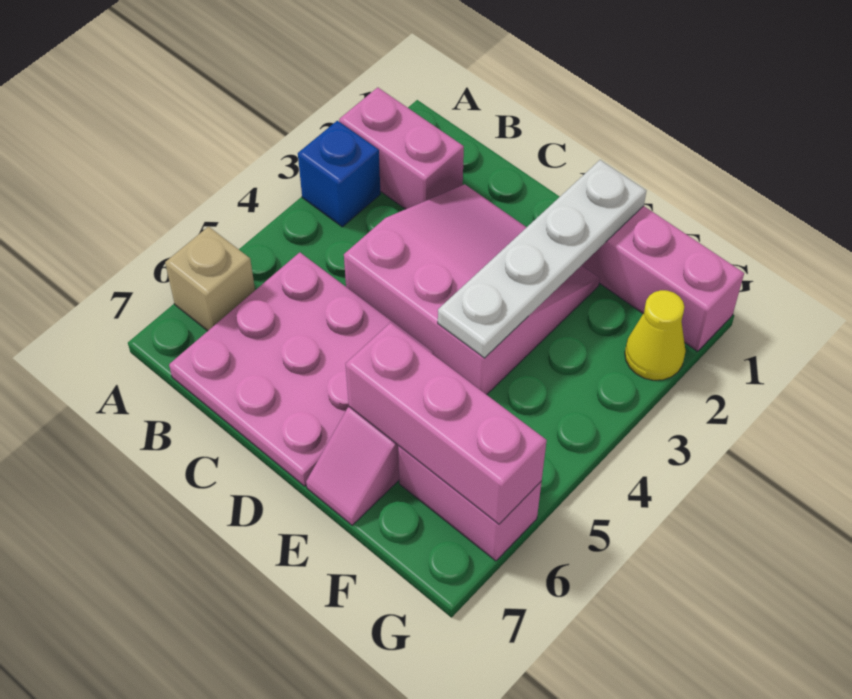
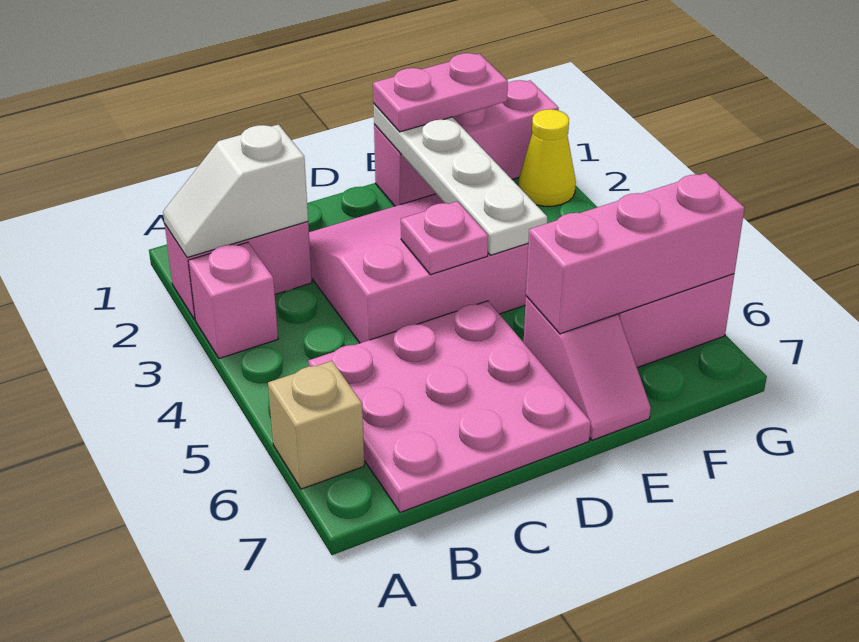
none -> white 1x2 slope [163,125,308,258]
blue 1x1 brick [298,121,380,227] -> pink 1x1 brick [188,242,278,359]
none -> pink 1x1 plate [401,201,488,275]
none -> pink 1x2 plate [373,53,508,132]

